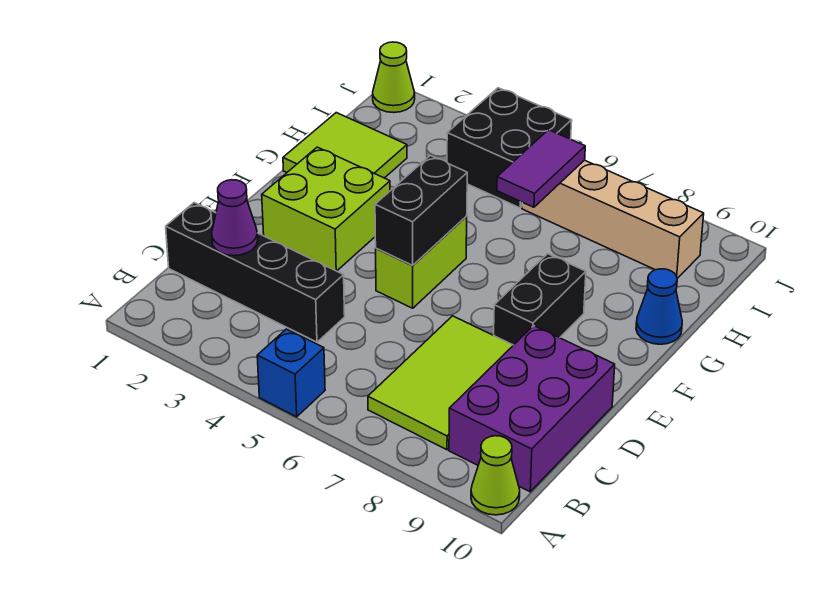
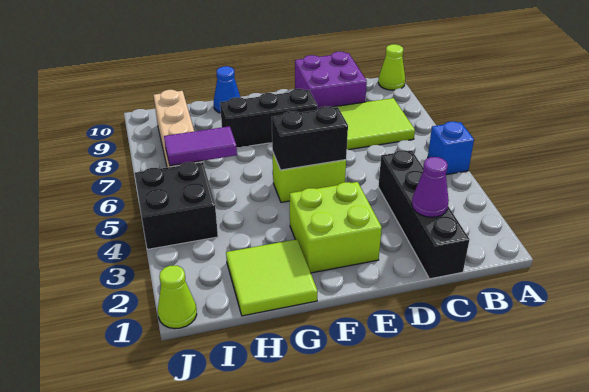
purple 2x3 brick [449,326,615,492] -> purple 2x2 brick [295,52,367,109]
black 1x2 brick [494,254,586,345] -> black 1x3 brick [220,89,317,148]

